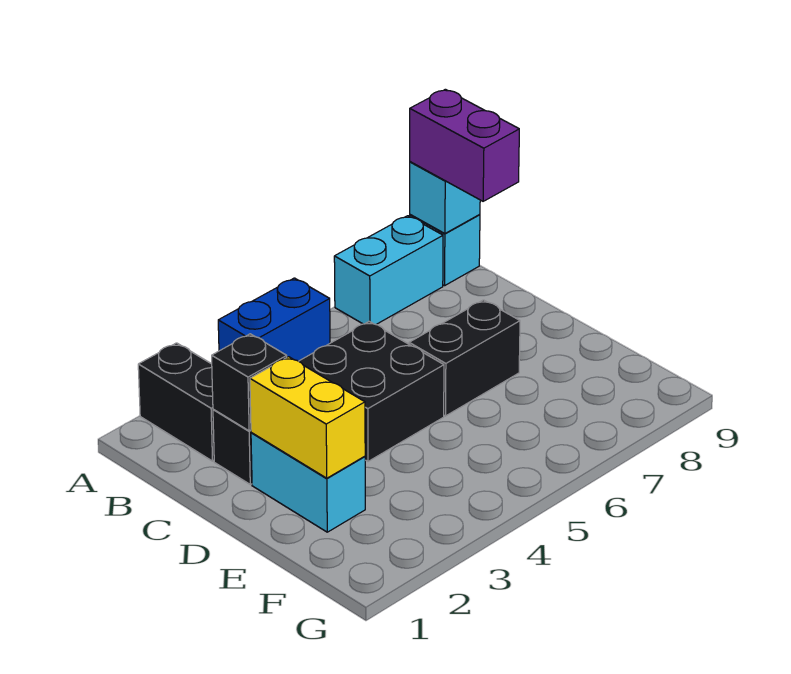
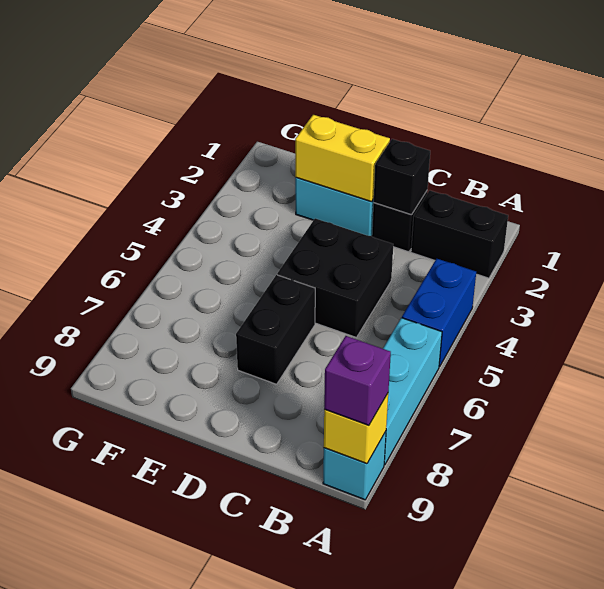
cyan 1x2 brick [334,216,443,325] -> cyan 1x3 brick [383,318,442,465]
cyan 1x1 brick [410,162,480,234] -> yellow 1x1 brick [324,393,388,464]
purple 1x2 brick [410,89,519,201] -> purple 1x1 brick [324,336,391,425]

